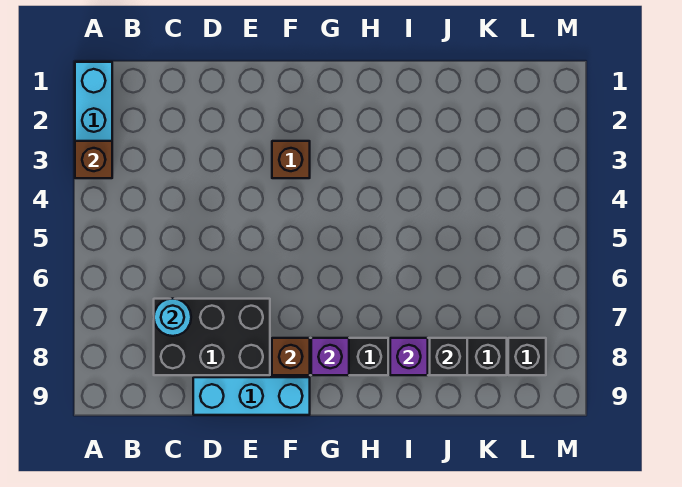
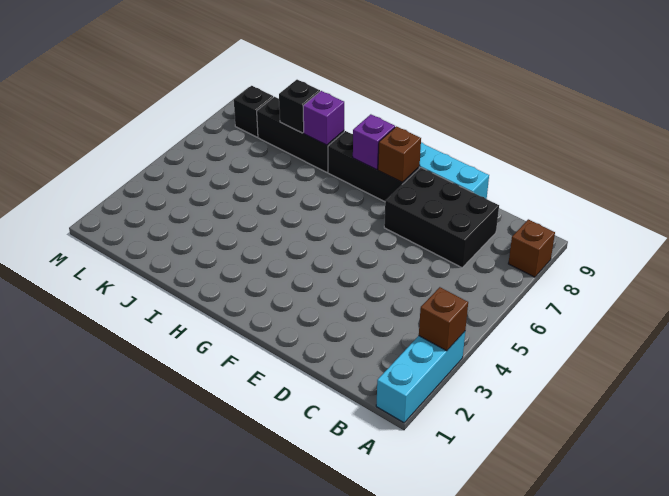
cyan 1x1 round brick [154,299,191,336] -> none
brown 1x1 brick [272,141,310,178] -> brown 1x1 brick moved to [508,219,555,277]

